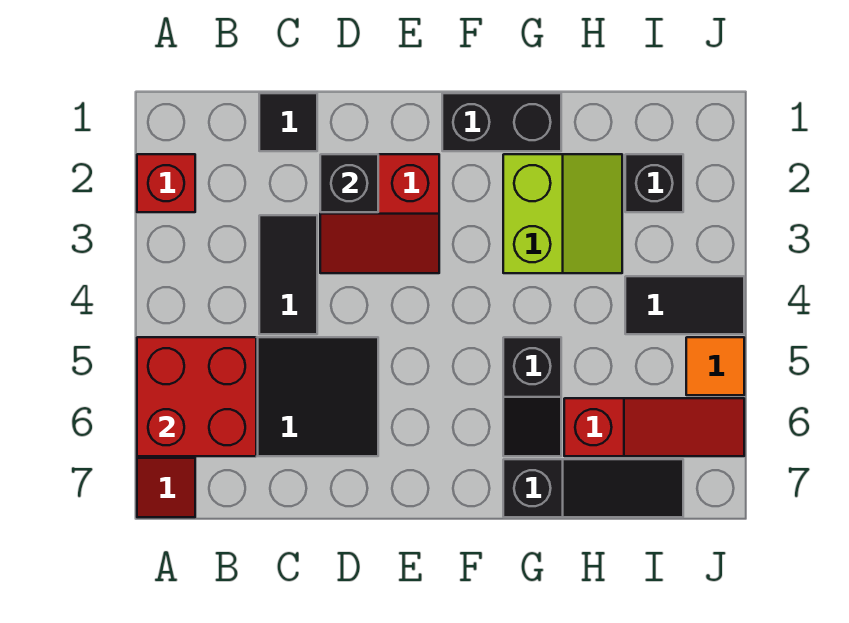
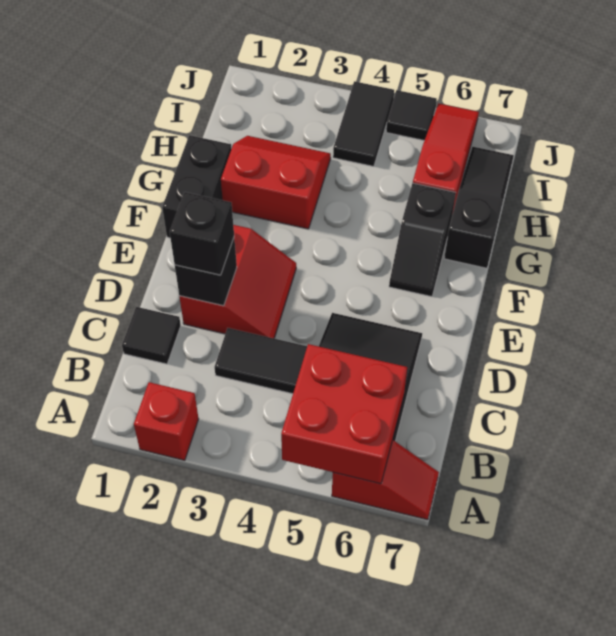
lime 2x2 slope [503,154,622,273] -> red 2x2 slope [221,136,331,229]
black 1x2 slope [503,337,561,456] -> black 1x2 slope turned to [389,183,456,297]
black 1x1 brick [625,154,683,212] -> black 1x1 brick moved to [170,192,234,275]
orange 1x1 tile [686,337,744,395] -> black 1x1 tile [386,90,437,141]

